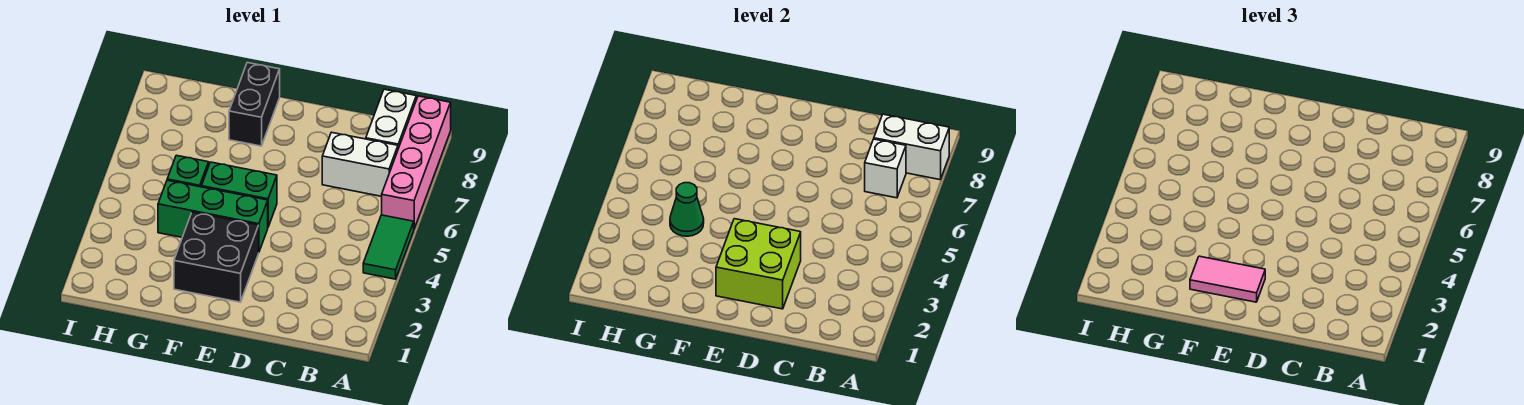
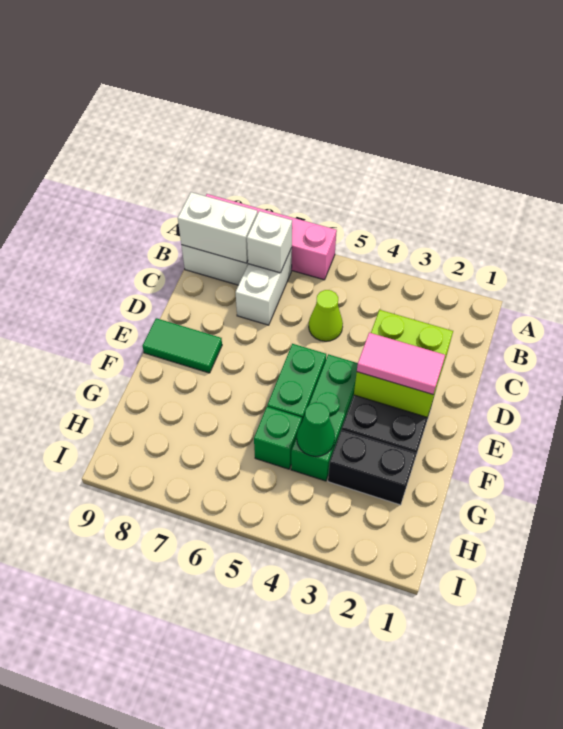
green 1x2 tile [363,215,414,279] -> green 1x2 tile moved to [143,318,222,373]
white 1x2 brick [874,114,949,180] -> white 1x2 brick turned to [178,192,258,263]
none -> lime 1x1 cone [309,290,343,341]
pink 1x2 tile [1190,256,1265,302] -> pink 1x2 tile turned to [357,333,445,394]
black 1x2 brick [229,63,280,146] -> black 1x2 brick moved to [328,430,416,505]

